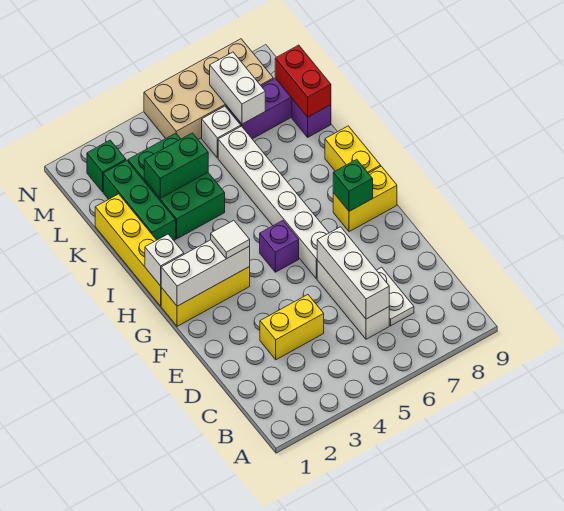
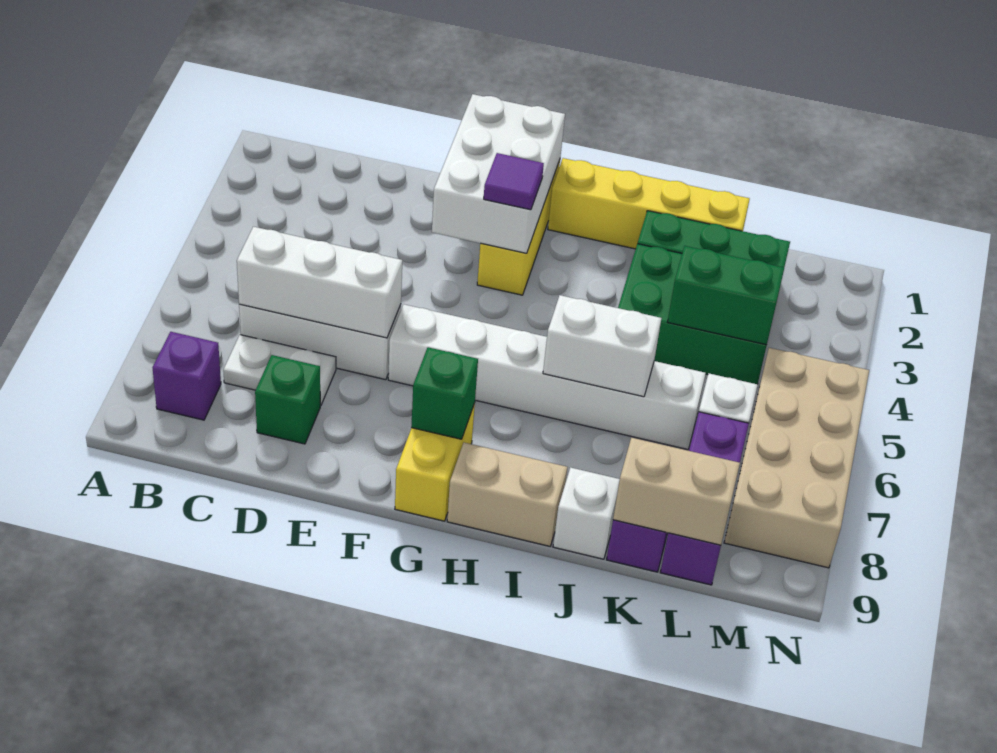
yellow 1x2 brick [260,295,324,360] -> none
white 1x3 brick [161,240,250,306] -> white 2x3 brick [432,94,565,253]
white 1x1 tile [211,220,250,259] -> purple 1x1 tile [484,153,544,210]
purple 1x1 brick [260,221,299,272] -> purple 1x1 brick moved to [153,332,221,420]
white 1x1 brick [145,234,184,286] -> white 1x1 brick moved to [553,467,620,559]
yellow 1x2 brick [325,126,381,173] -> tan 1x2 brick [447,443,568,546]
green 1x2 brick [144,133,208,198] -> green 1x2 brick turned to [668,246,784,345]
red 1x2 brick [275,45,331,117] -> tan 1x2 brick [613,438,740,545]
white 1x2 brick [210,52,265,124] -> white 1x2 brick moved to [543,295,661,397]
green 1x1 brick [87,140,126,192] -> green 1x1 brick moved to [255,355,320,444]

